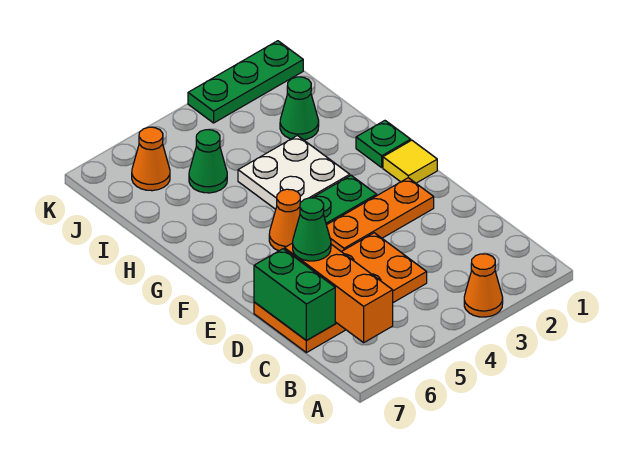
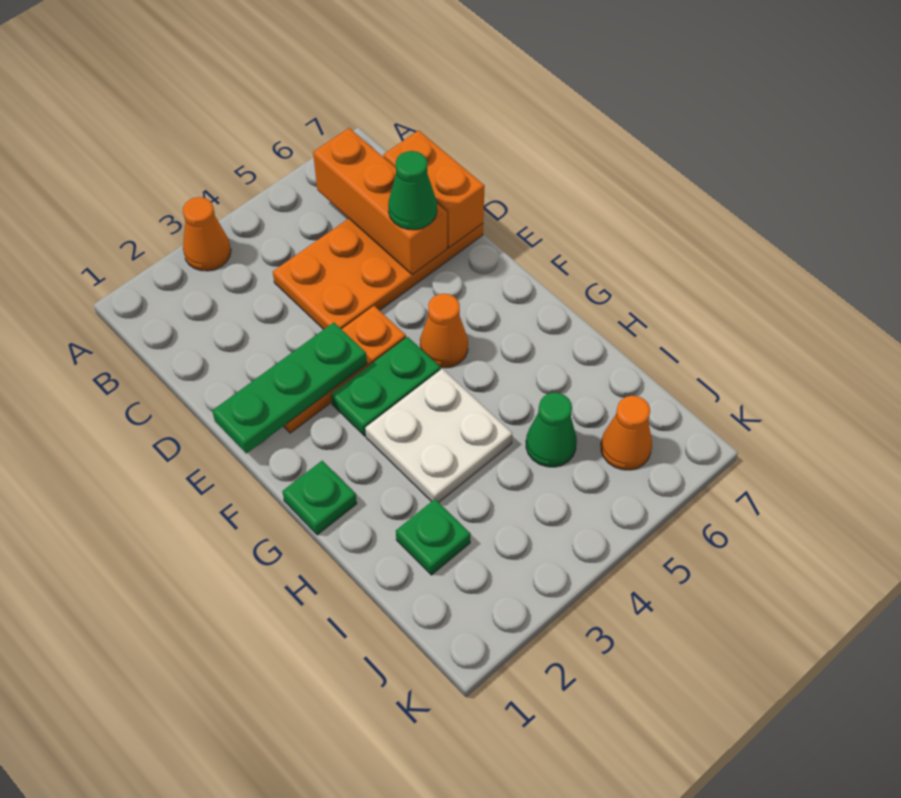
green 1x2 brick [254,249,335,341] -> orange 1x2 brick [383,130,485,248]
yellow 1x1 tile [383,140,437,183] -> none
green 1x1 cone [280,77,319,140] -> green 1x1 plate [396,499,471,575]
green 1x3 plate [188,41,303,123] -> green 1x3 plate moved to [212,322,367,453]

